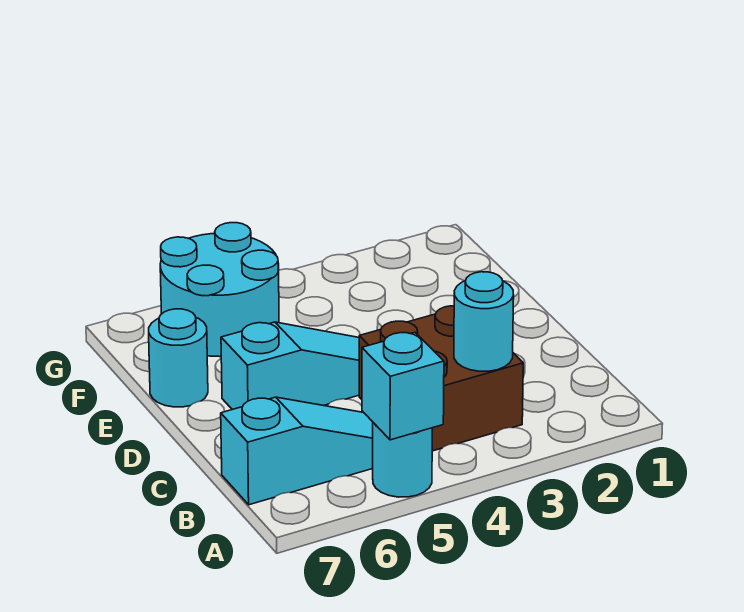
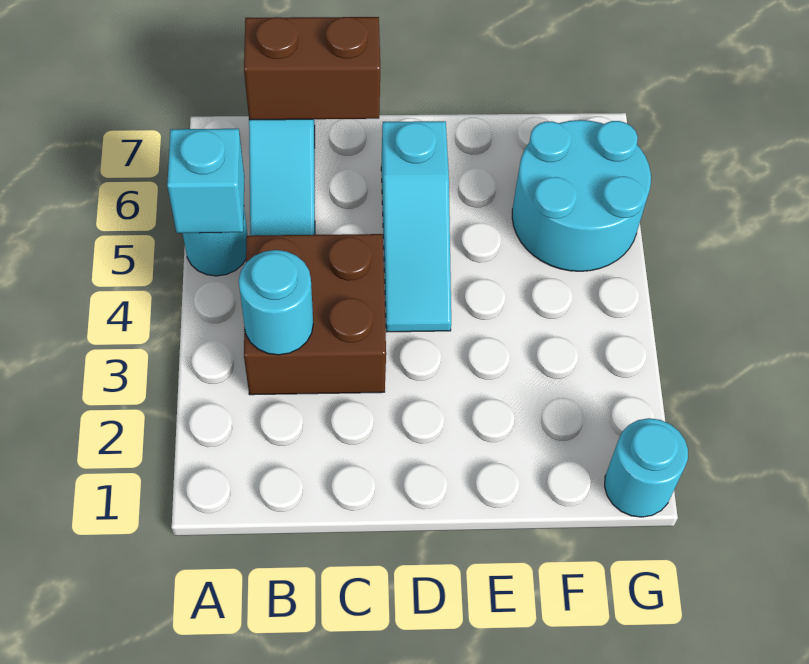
none -> brown 1x2 brick [244,17,380,120]
cyan 1x1 round brick [149,309,208,407] -> cyan 1x1 round brick moved to [605,418,688,517]

